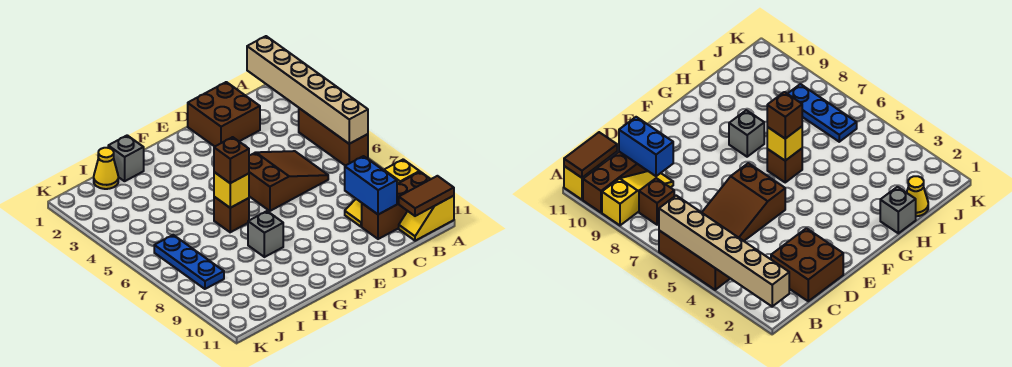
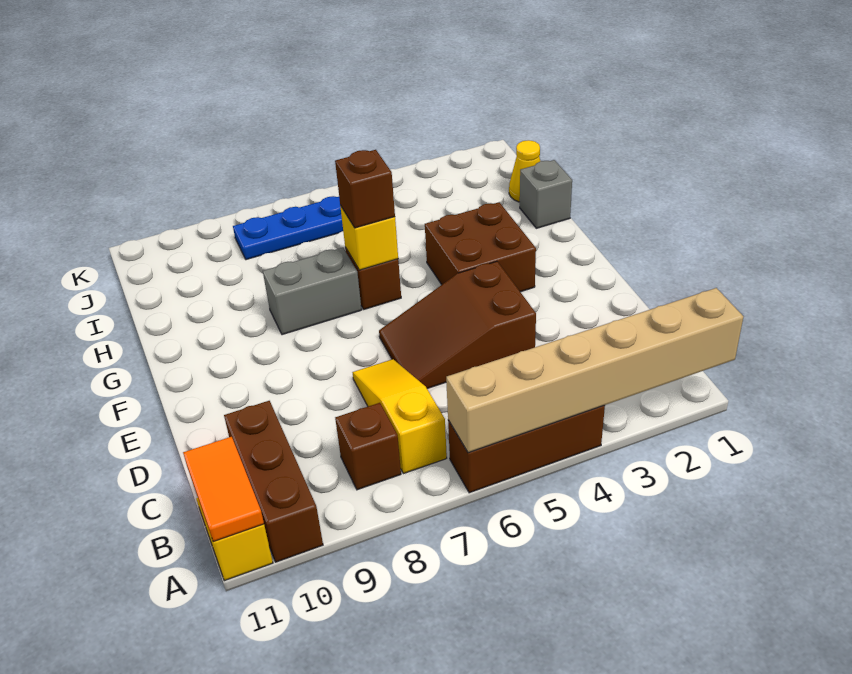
yellow 1x3 slope [345,159,420,227] -> yellow 1x3 slope moved to [352,359,447,474]
brown 1x2 tile [399,176,454,216] -> orange 1x2 tile [183,437,264,542]
brown 2x2 brick [188,82,260,147] -> brown 2x2 brick moved to [425,202,536,292]
brown 2x3 slope [249,151,328,211] -> brown 2x3 slope turned to [379,261,536,389]
blue 1x2 brick [345,156,397,215] -> none
grey 1x1 brick [248,211,283,257] -> grey 1x2 brick [263,248,362,335]

